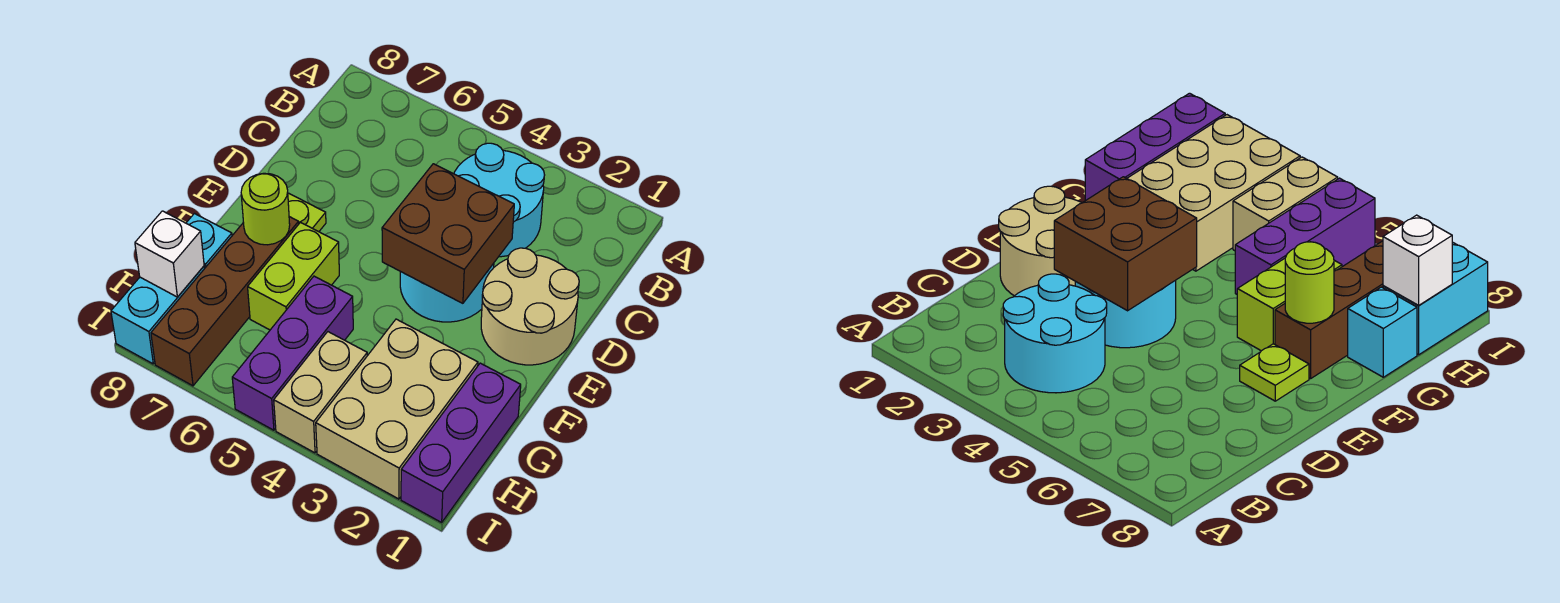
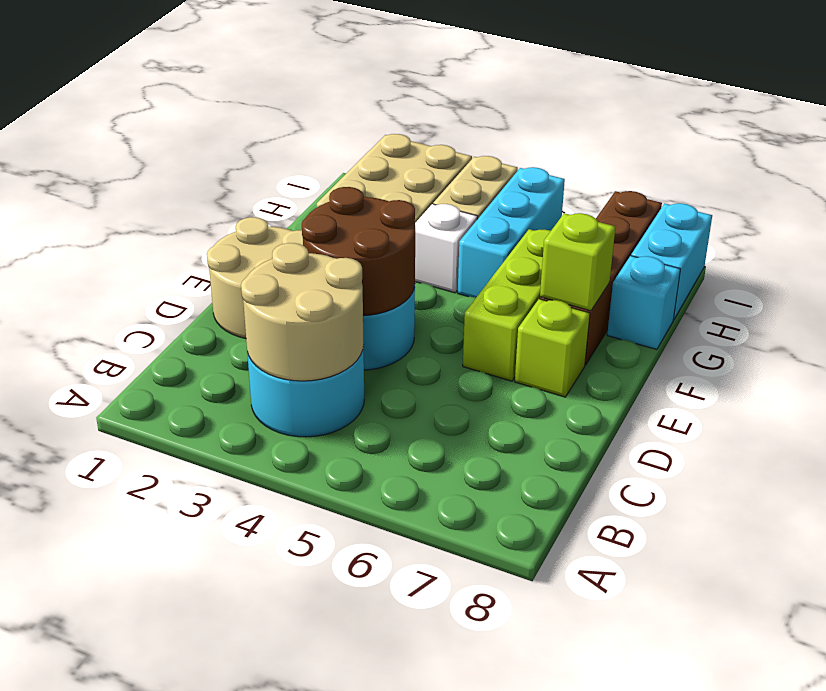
none -> tan 2x2 round brick [241,243,364,381]
brown 2x2 brick [382,164,514,303] -> brown 2x2 round brick [302,187,415,315]
lime 1x1 plate [288,193,326,232] -> lime 1x1 brick [515,299,590,397]
lime 1x2 brick [248,222,339,330] -> lime 1x3 brick [463,229,550,381]
lime 1x1 round brick [241,173,290,245] -> lime 1x1 brick [540,213,615,311]
purple 1x3 brick [401,363,521,522] -> none
purple 1x3 brick [232,276,353,430] -> cyan 1x3 brick [458,167,565,298]
white 1x1 brick [135,211,204,297] -> white 1x1 brick moved to [415,204,478,293]

